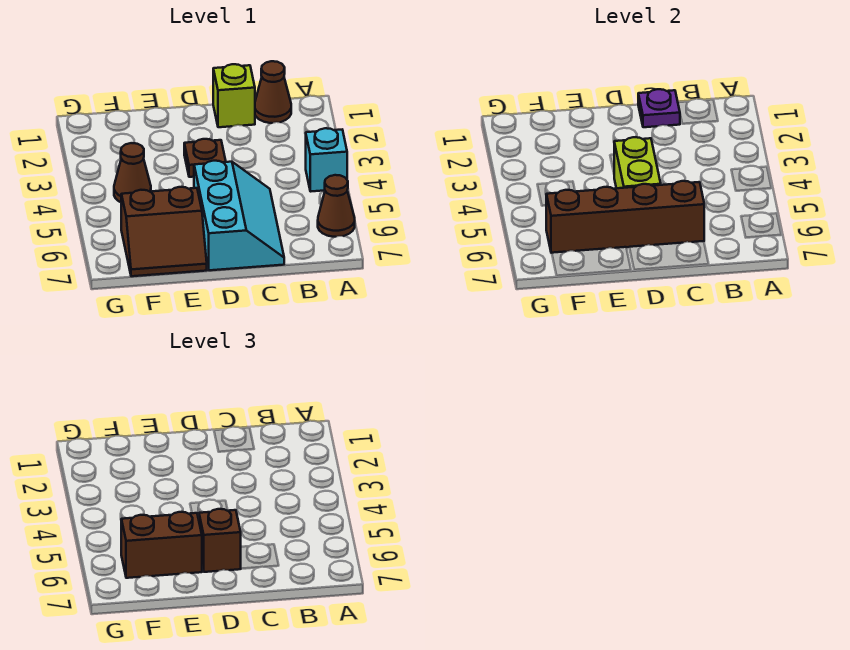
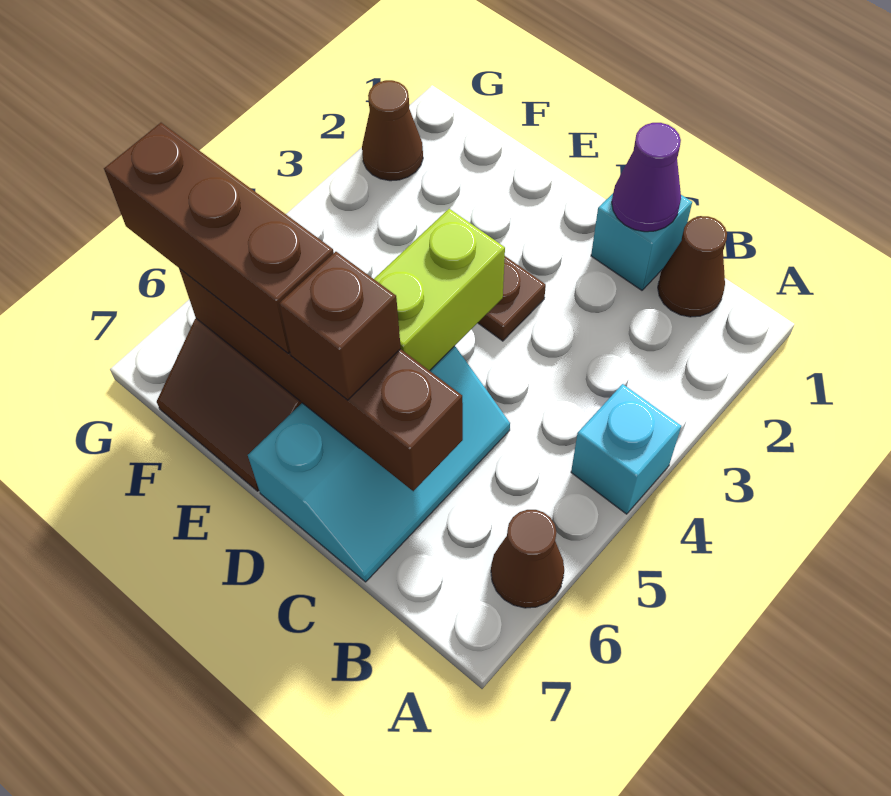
lime 1x1 brick [213,64,255,127] -> cyan 1x1 brick [591,194,692,290]
purple 1x1 plate [638,89,680,127] -> purple 1x1 cone [612,123,681,232]
brown 1x2 brick [121,512,202,578] -> brown 1x3 brick [104,123,334,353]
brown 1x1 cone [114,143,151,202] -> brown 1x1 cone moved to [362,80,423,181]

